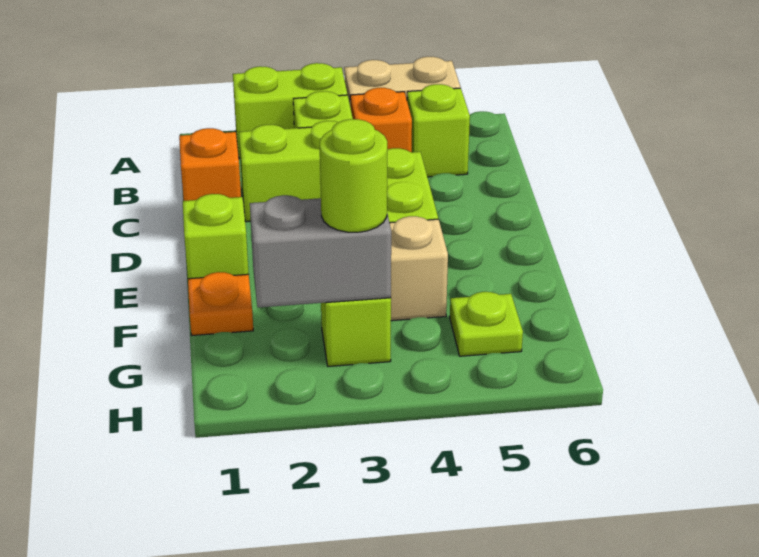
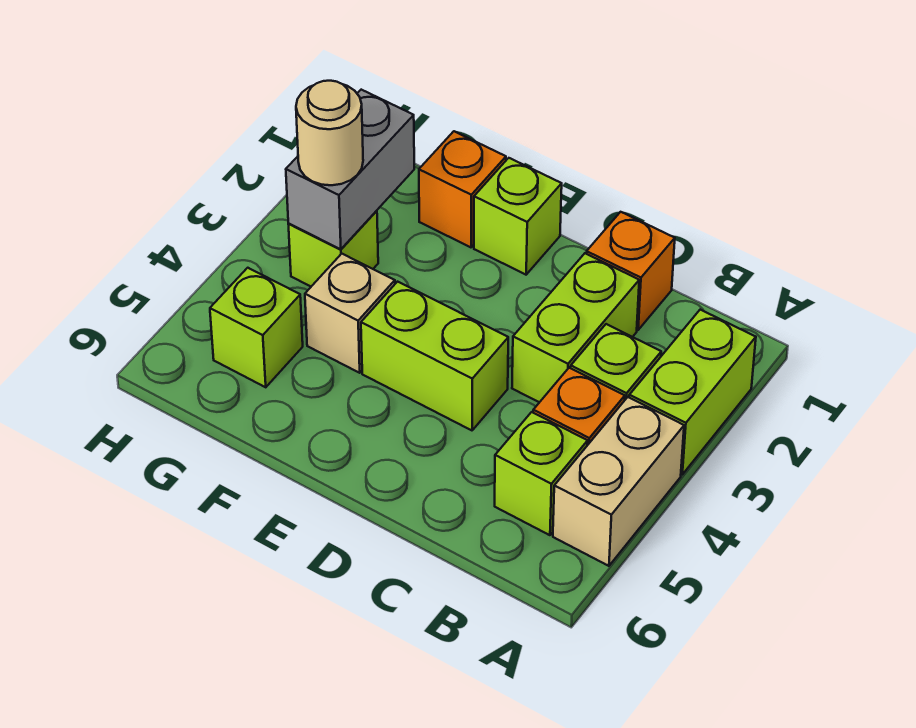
orange 1x1 plate [188,272,253,335] -> orange 1x1 brick [419,131,506,247]
lime 1x1 round brick [320,119,387,232] -> tan 1x1 round brick [296,81,363,185]
lime 1x1 plate [450,292,523,356] -> lime 1x1 brick [210,268,303,387]

